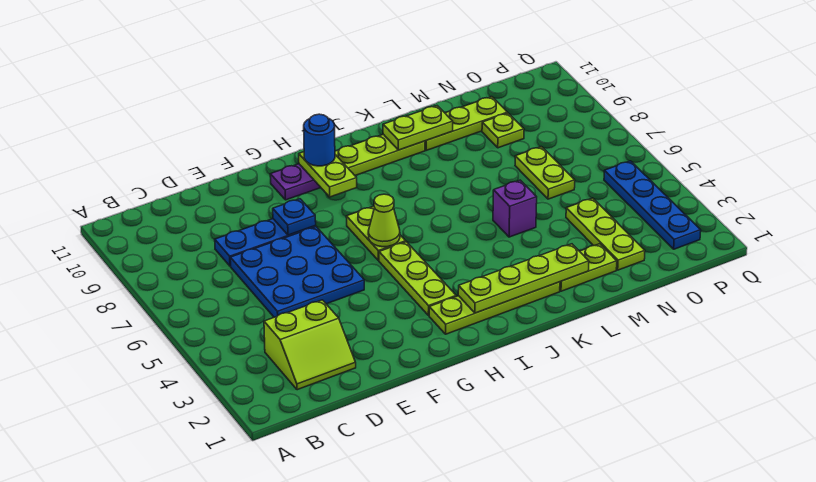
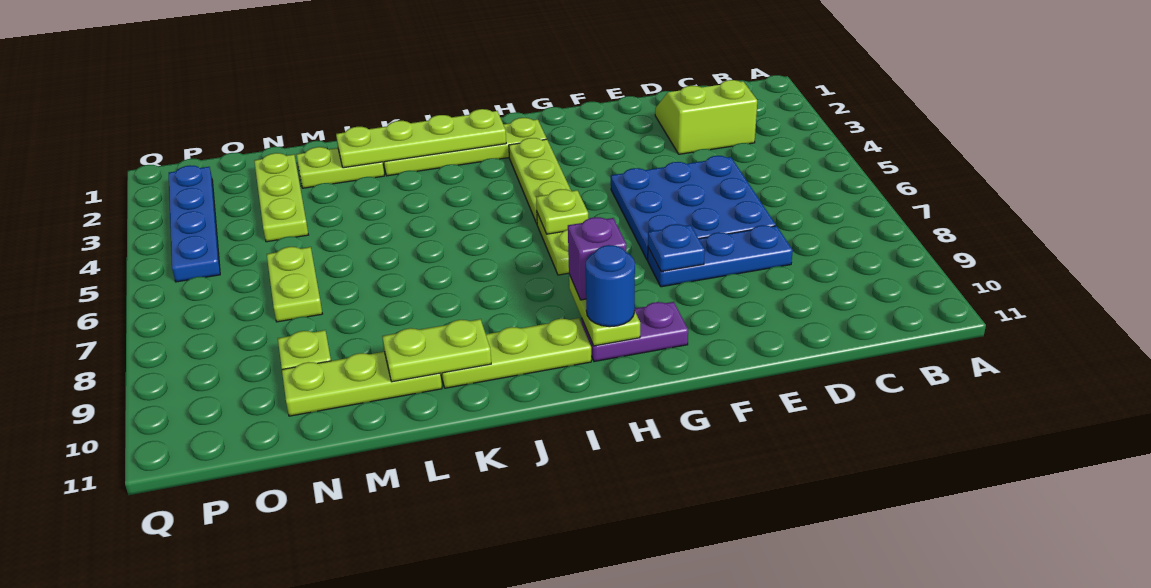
lime 1x1 cone [368,194,400,247] -> lime 1x1 plate [536,189,588,234]
purple 1x1 brick [493,180,537,237] -> purple 1x1 brick moved to [568,217,626,300]

